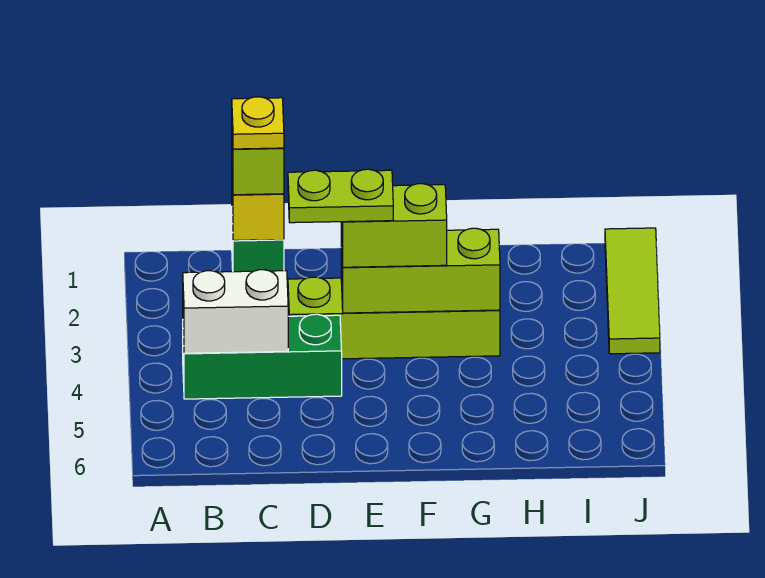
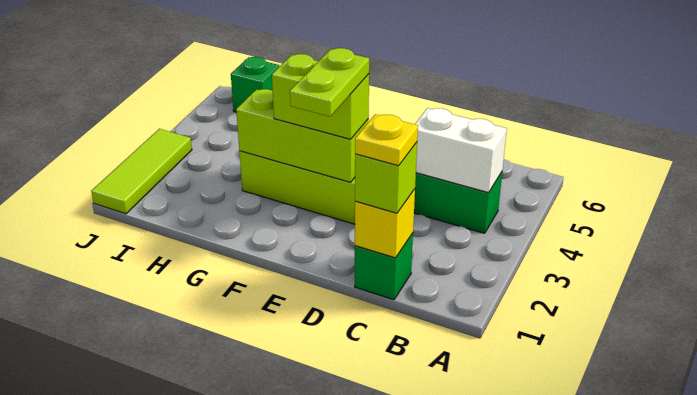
lime 1x2 plate [288,169,393,223] -> lime 1x2 plate turned to [290,48,369,116]
none -> green 1x1 brick [231,57,279,112]

